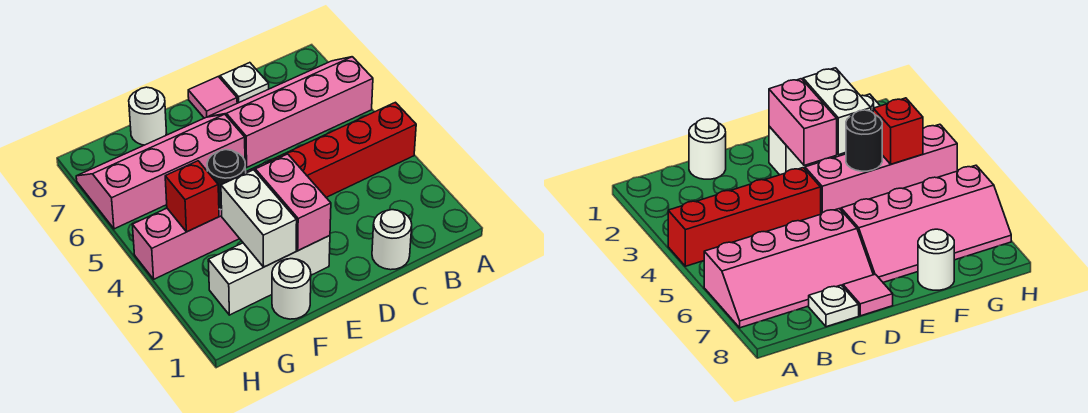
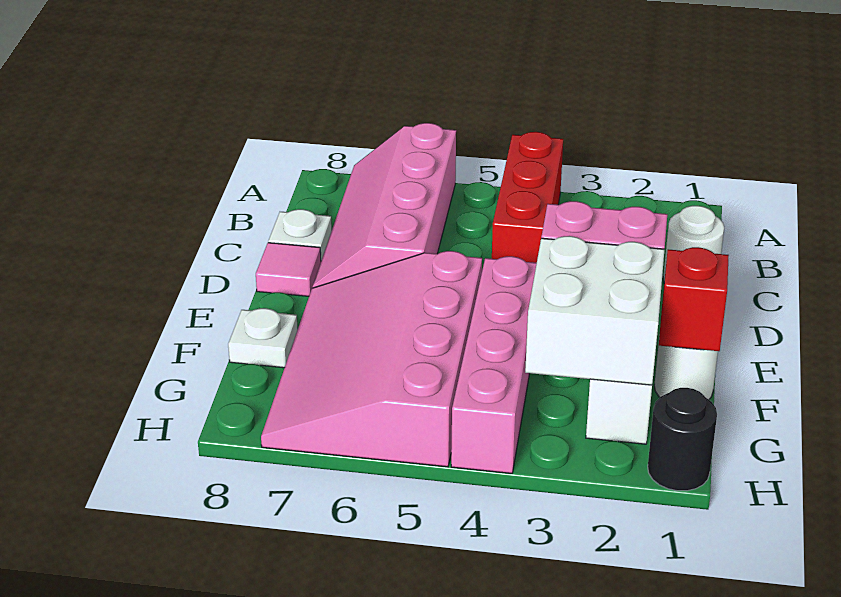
red 1x4 brick [268,102,416,197] -> red 1x3 brick [492,132,563,263]
pink 2x4 slope [76,114,245,229] -> pink 3x4 slope [261,251,482,467]
white 1x2 brick [221,170,297,267] -> white 2x2 brick [525,236,665,385]
black 1x1 round brick [207,150,246,210] -> black 1x1 round brick moved to [648,388,717,491]
white 1x1 round brick [129,87,166,145] -> white 1x1 plate [228,308,298,368]
red 1x1 brick [165,161,219,232] -> red 1x1 brick moved to [659,247,729,351]

